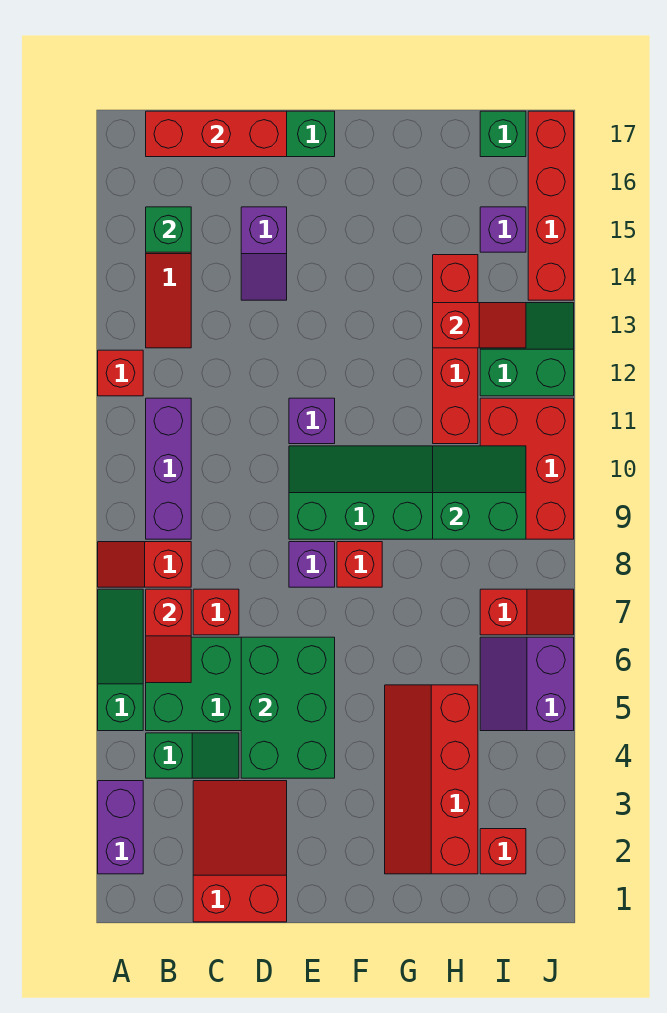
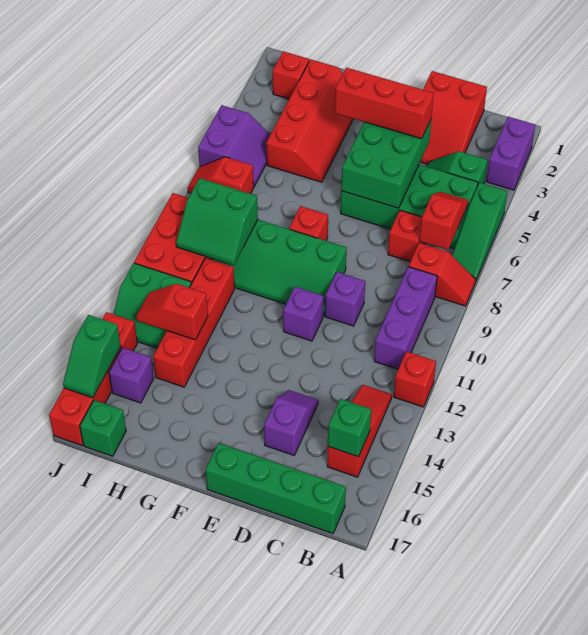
red 1x3 brick [146,111,287,157] -> red 1x3 brick moved to [335,68,434,139]
purple 1x1 brick [289,542,335,587] -> purple 1x1 brick moved to [325,272,365,326]
none -> green 1x2 slope [63,315,121,398]

